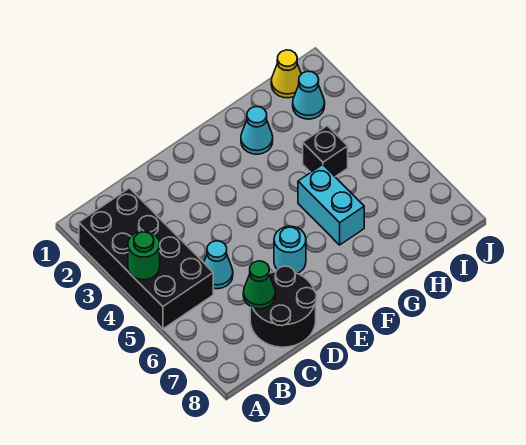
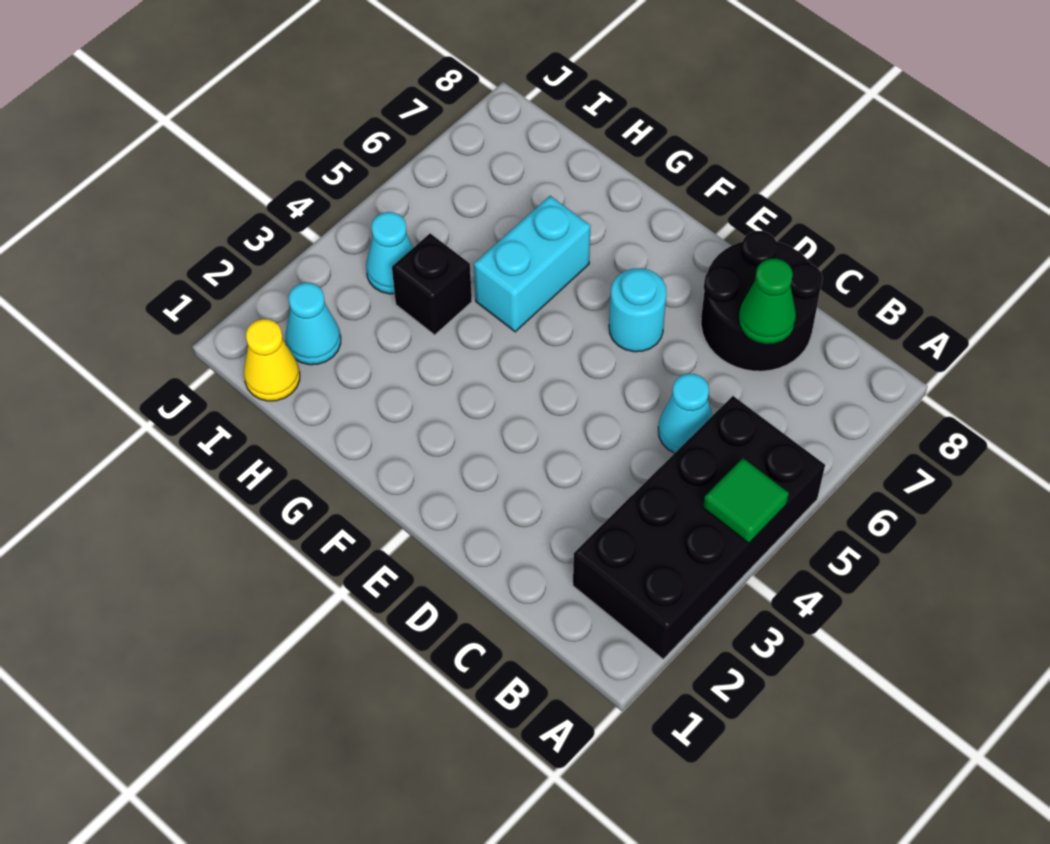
green 1x1 round brick [128,231,160,280] -> green 1x1 tile [703,458,789,543]
cyan 1x1 cone [241,107,273,154] -> cyan 1x1 cone moved to [366,212,413,294]

